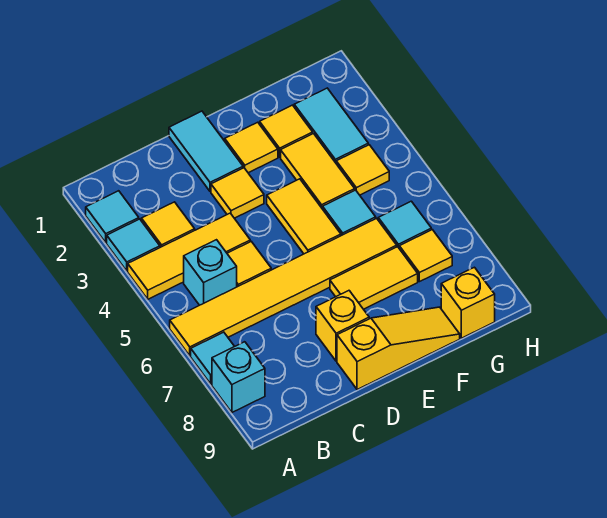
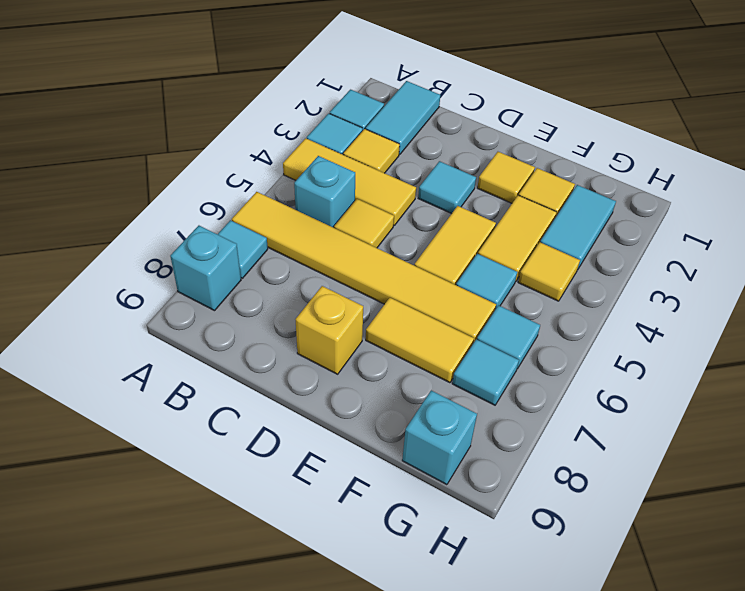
cyan 1x2 tile [169,111,243,191] -> cyan 1x2 tile moved to [366,81,440,155]
yellow 1x1 tile [211,168,264,218] -> cyan 1x1 tile [418,161,476,214]
yellow 1x3 slope [337,307,460,390] -> none
yellow 1x1 tile [399,230,452,282] -> cyan 1x1 tile [452,339,519,405]
yellow 1x1 brick [441,267,495,338] -> cyan 1x1 brick [402,390,477,485]

